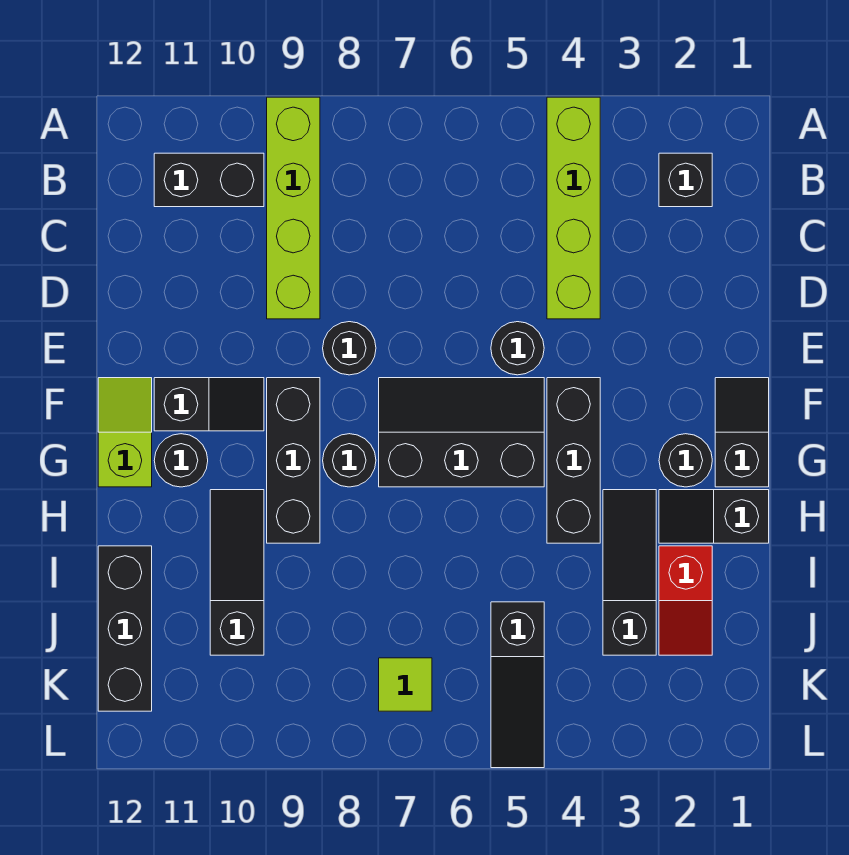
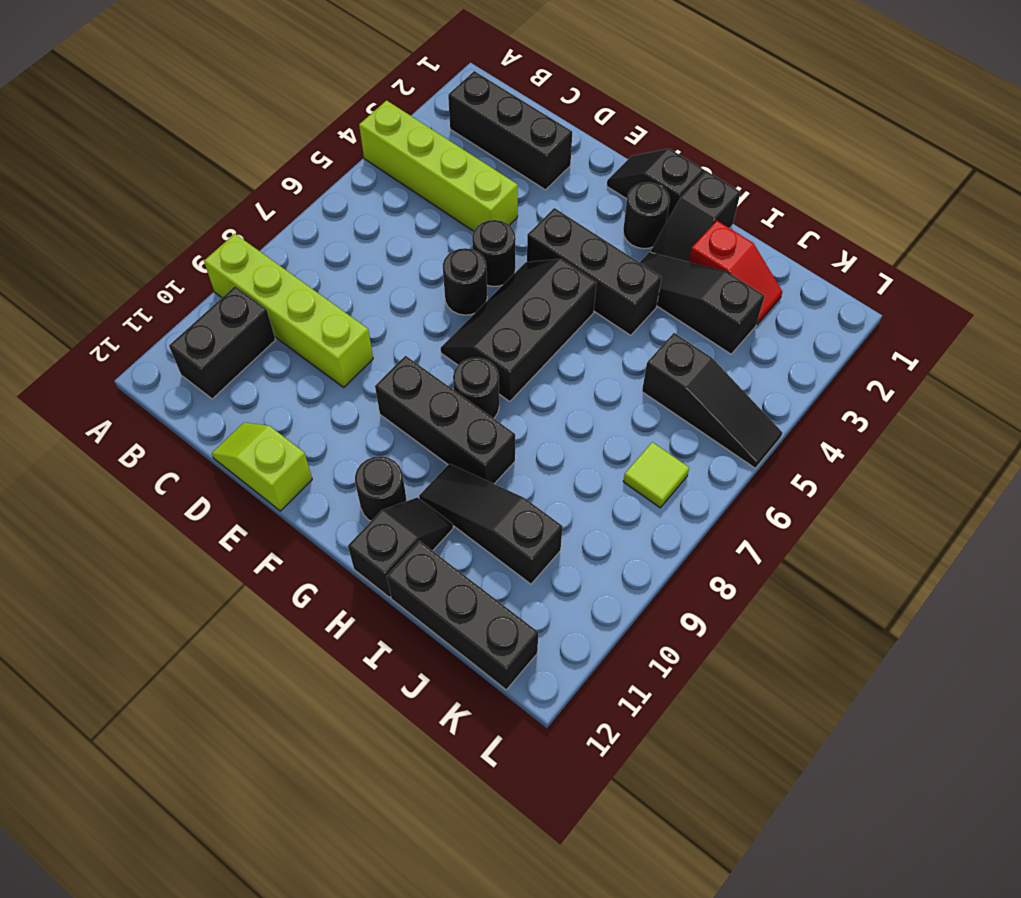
black 1x1 brick [659,153,712,207] -> black 1x3 brick [448,71,572,190]
black 1x1 round brick [323,322,376,375] -> black 1x1 round brick moved to [443,248,487,315]
black 1x2 slope [154,378,264,431] -> black 1x2 slope moved to [348,497,453,597]
lime 1x2 slope [98,378,152,487] -> lime 1x2 slope moved to [212,423,312,511]

